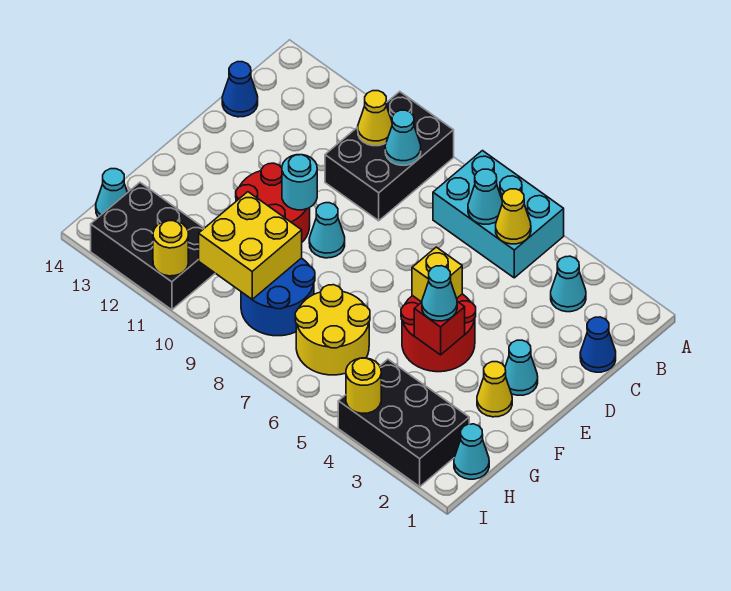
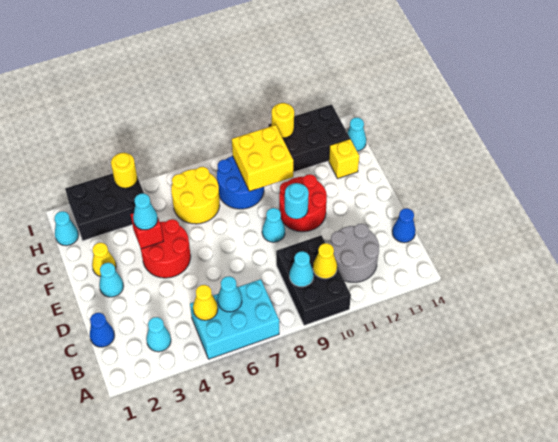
none -> grey 2x2 round brick [331,224,379,282]
yellow 1x1 brick [412,247,462,302] -> yellow 1x1 brick moved to [329,139,359,179]

